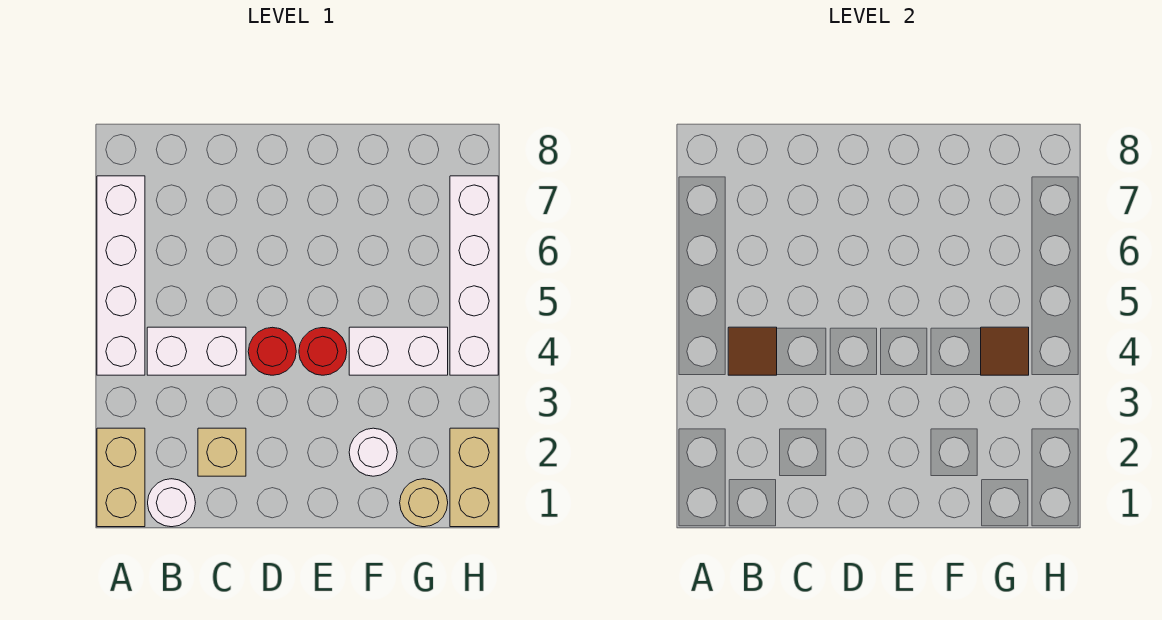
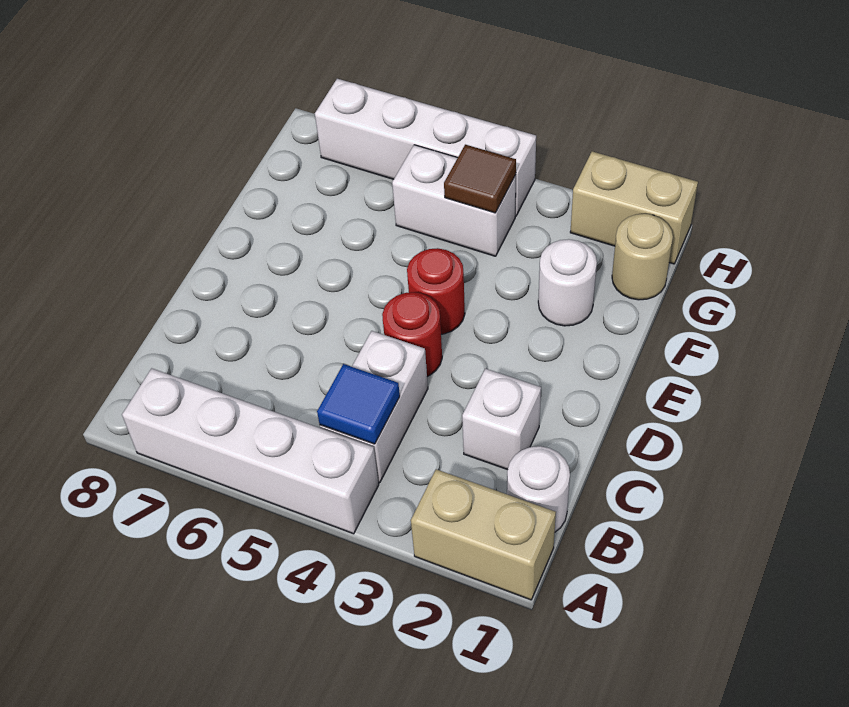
brown 1x1 tile [728,327,777,375] -> blue 1x1 tile [317,364,400,444]
tan 1x1 brick [198,428,246,476] -> white 1x1 brick [462,369,541,470]
white 1x2 brick [349,327,448,375] -> white 1x2 brick turned to [392,145,516,256]

